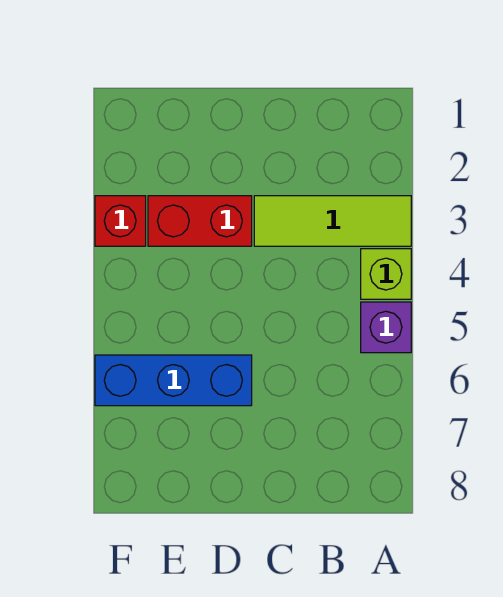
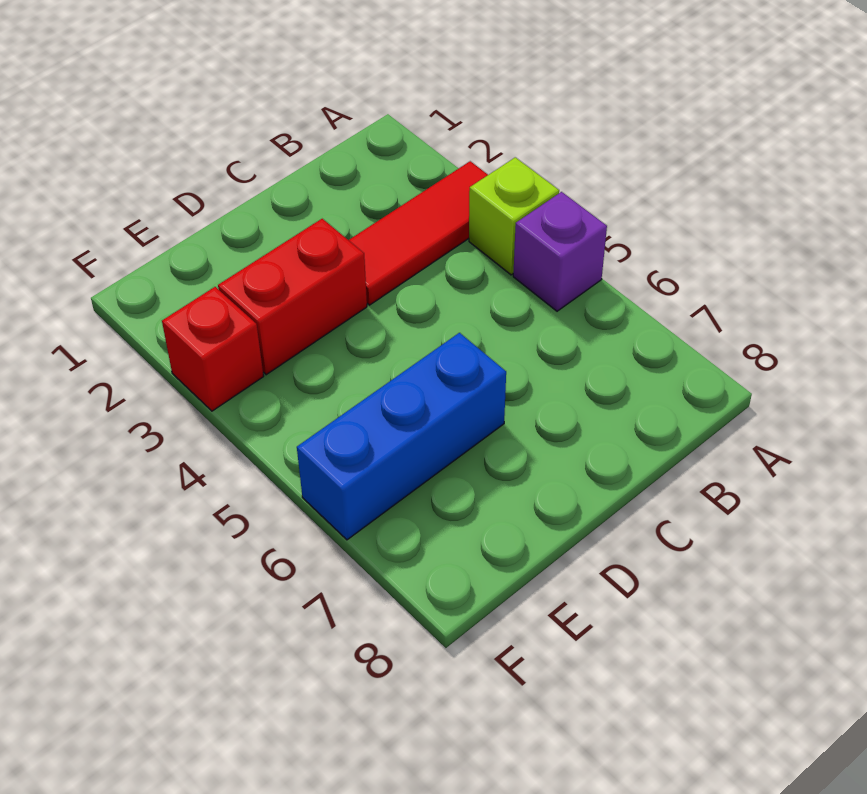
lime 1x3 tile [254,196,411,246] -> red 1x3 tile [349,161,488,305]

